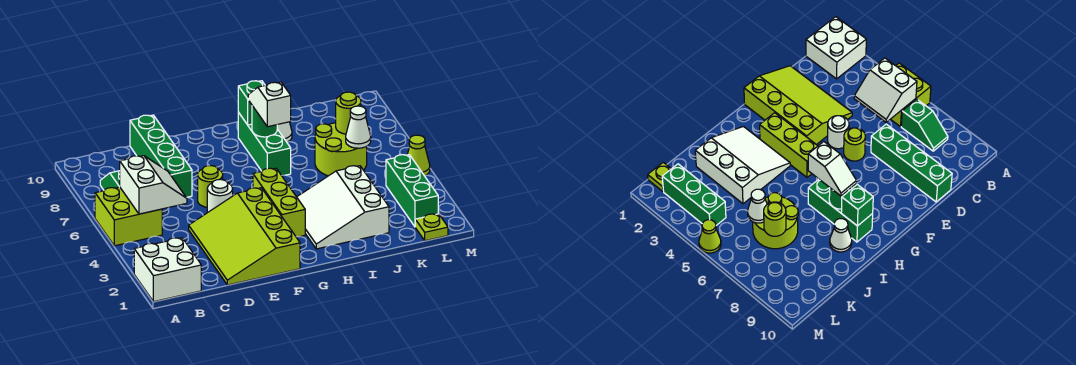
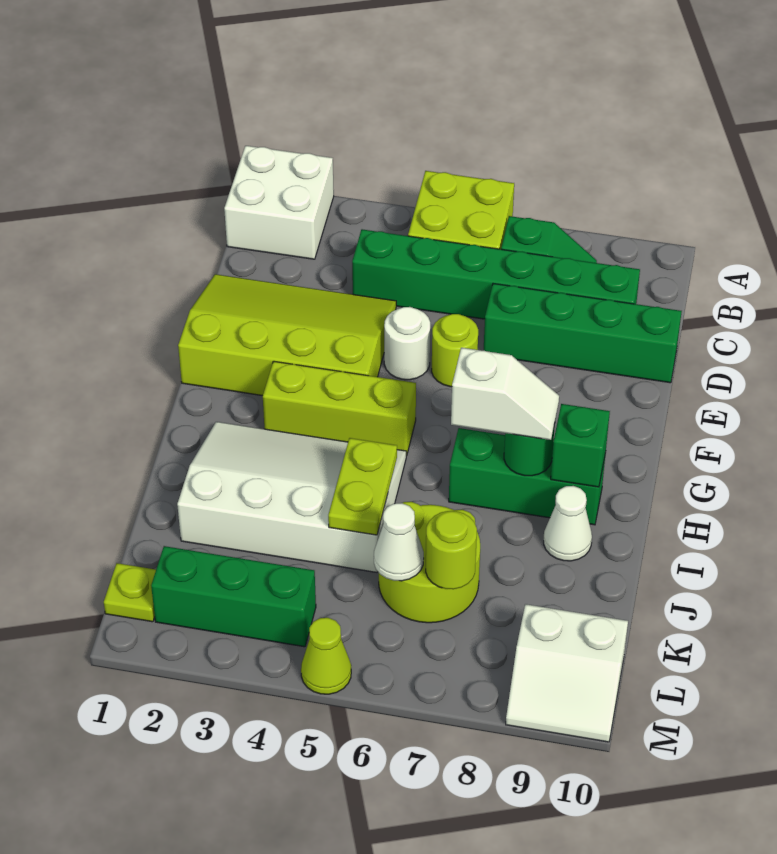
white 2x2 slope [119,156,187,214] -> white 2x2 slope moved to [506,604,628,742]
none -> green 1x6 brick [352,229,640,319]
white 3x3 slope [297,166,389,249] -> white 3x4 slope [177,422,406,572]
none -> lime 1x2 plate [328,438,397,535]

